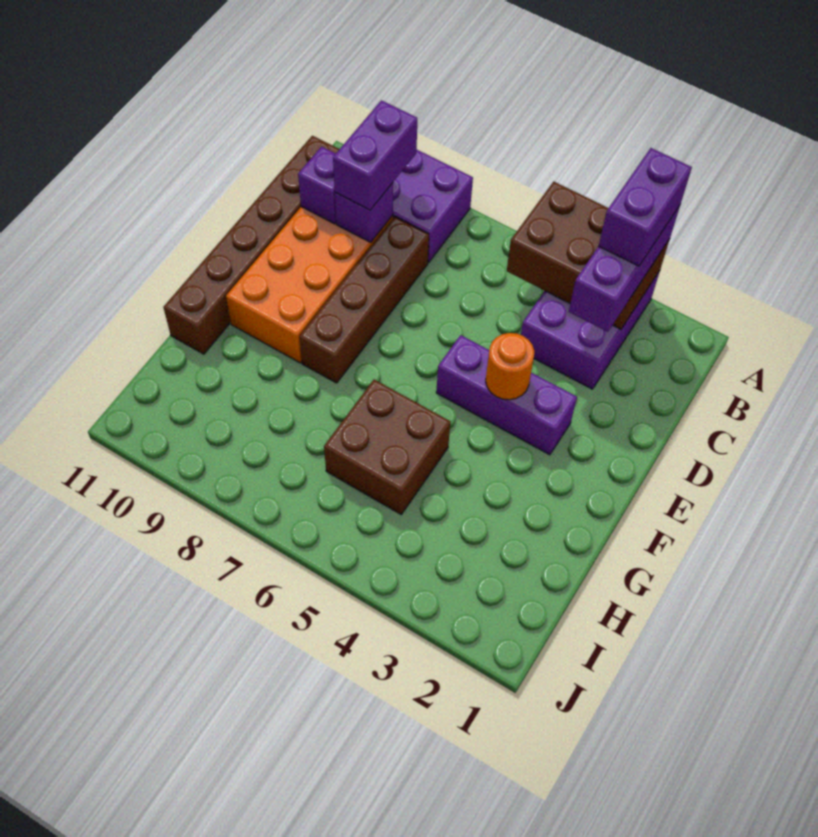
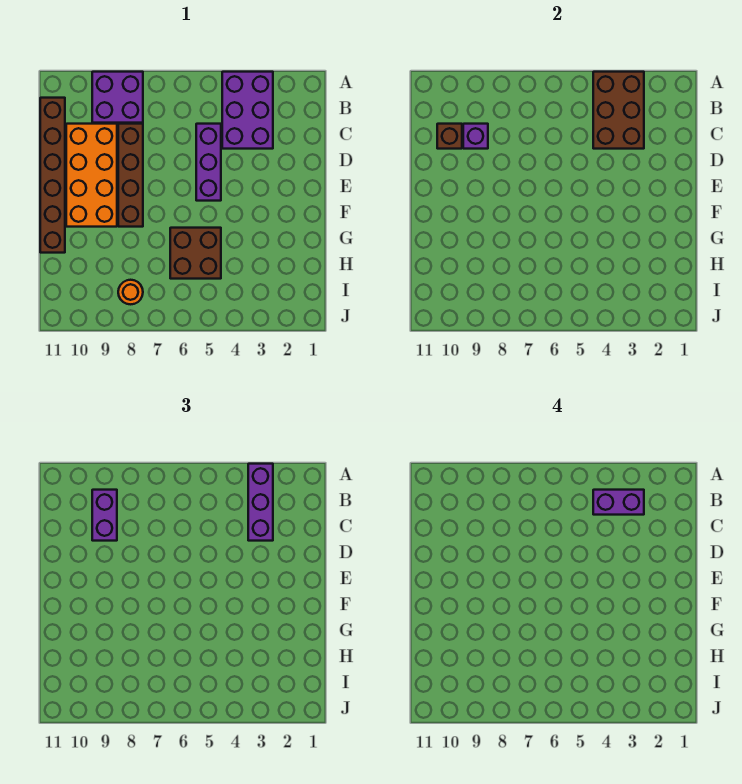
brown 2x3 brick [507,182,670,329] -> brown 2x3 brick turned to [593,72,644,149]
purple 1x2 brick [599,148,692,266] -> purple 1x2 brick turned to [593,490,644,515]
purple 1x1 brick [298,147,336,224] -> brown 1x1 brick [437,124,462,149]
purple 1x3 brick [436,335,577,455] -> purple 1x3 brick turned to [196,124,221,201]
orange 1x1 round brick [486,333,534,400] -> orange 1x1 round brick moved to [118,280,143,304]

